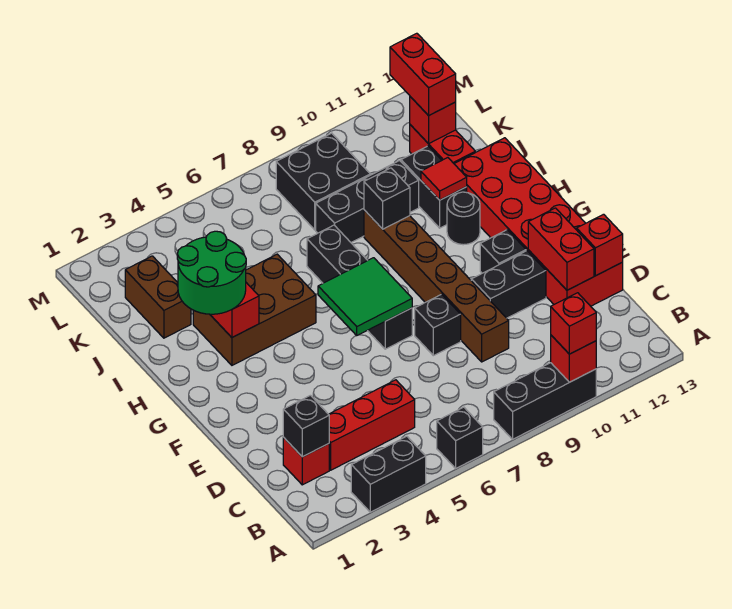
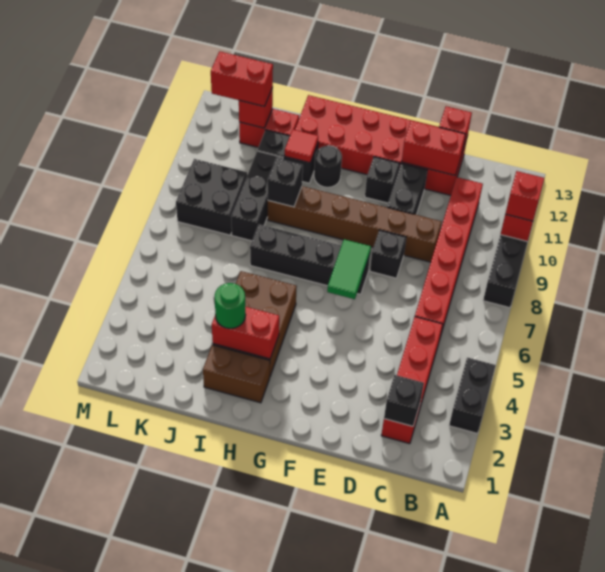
black 1x1 brick [437,407,483,468] -> none
none -> red 1x6 brick [415,177,483,337]
green 2x2 tile [318,258,412,336] -> green 1x2 tile [327,239,371,299]
green 2x2 round brick [177,231,246,314] -> green 1x1 round brick [215,283,246,329]
brown 1x2 brick [125,256,191,338] -> brown 1x2 brick moved to [203,345,270,403]

